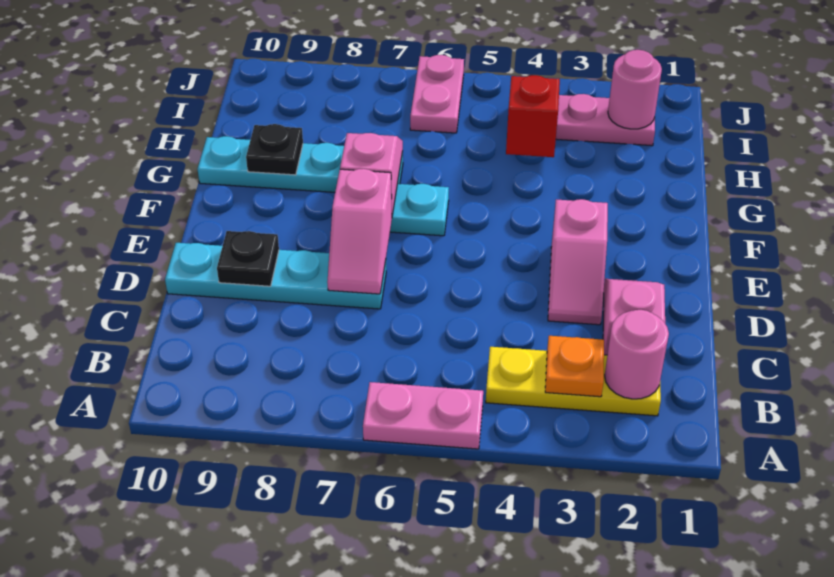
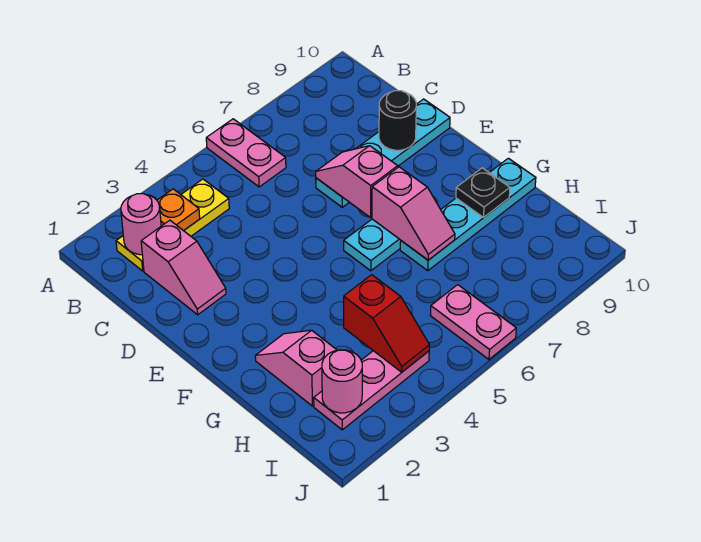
pink 1x2 plate [363,382,483,449] -> pink 1x2 plate turned to [206,119,286,187]
pink 1x2 slope [548,199,608,325] -> pink 1x2 slope moved to [255,330,337,406]
black 1x1 plate [217,231,279,286] -> black 1x1 round brick [379,91,416,150]

